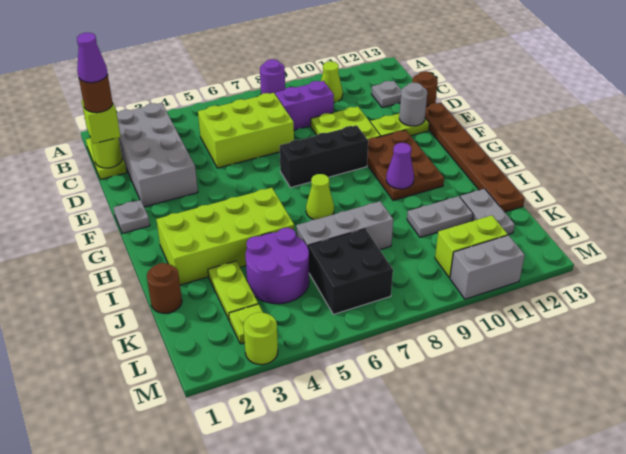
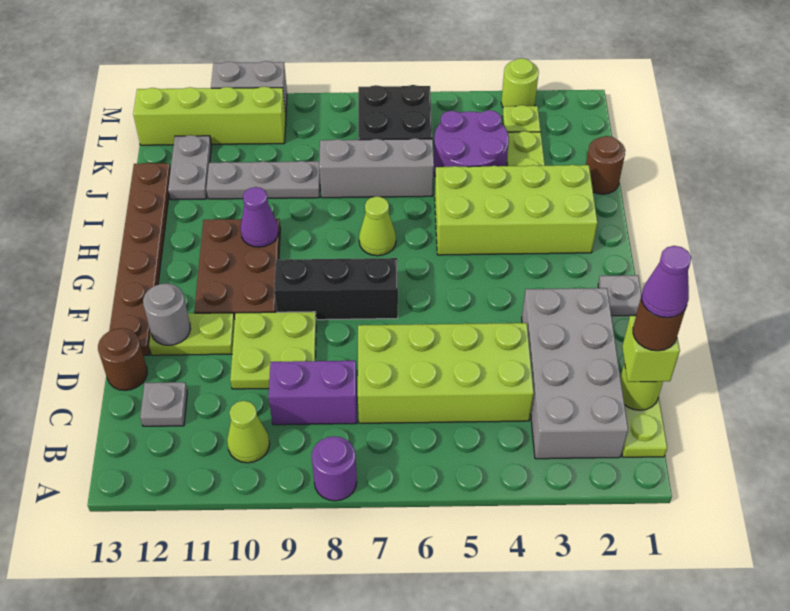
lime 2x3 brick [198,93,294,168] -> lime 2x4 brick [358,323,534,423]
grey 1x2 plate [407,196,473,237] -> grey 1x3 plate [206,161,320,199]
lime 1x2 brick [435,215,508,278] -> lime 1x4 brick [133,86,286,145]

